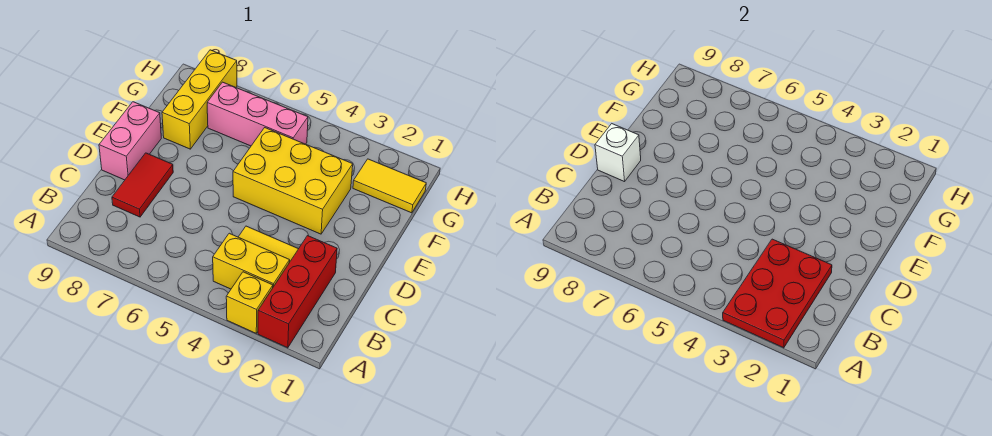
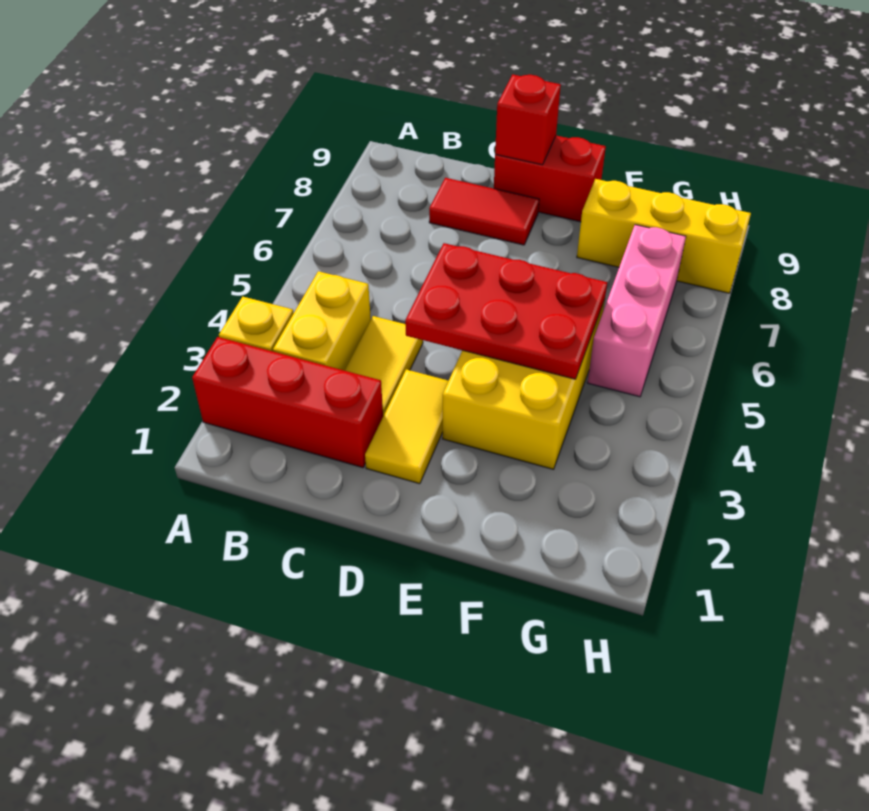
red 2x3 plate [723,239,832,348] -> red 2x3 plate moved to [405,243,607,379]
pink 1x2 brick [99,102,161,180] -> red 1x2 brick [494,136,606,222]
white 1x1 brick [595,124,641,182] -> red 1x1 brick [495,74,561,165]
yellow 1x2 tile [353,159,426,213] -> yellow 1x2 tile moved to [365,369,448,484]

